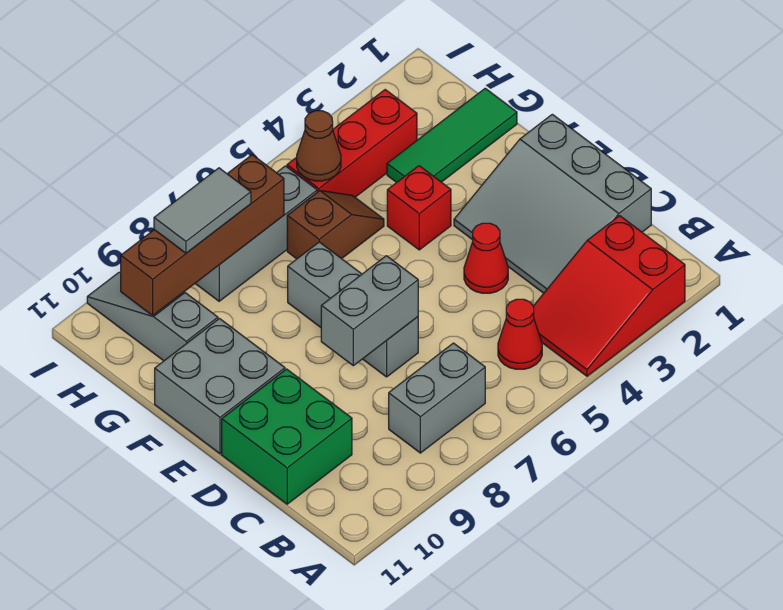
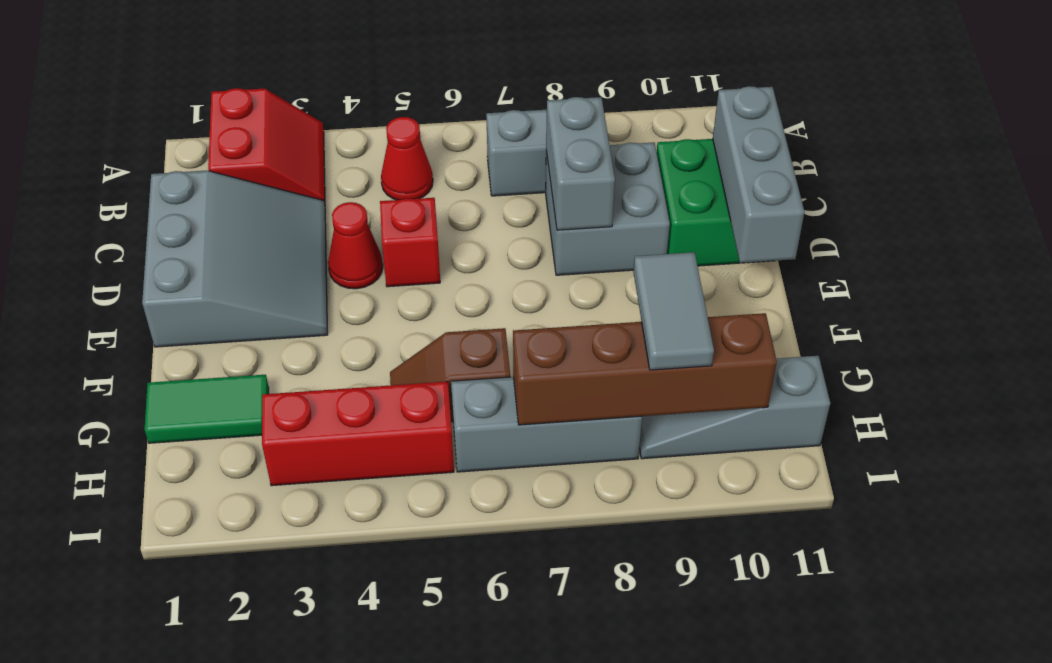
red 2x3 slope [534,216,685,376] -> red 2x2 slope [208,88,325,203]
grey 1x3 brick [288,242,418,377] -> grey 1x3 brick moved to [713,86,804,263]
grey 1x2 brick [321,256,418,366] -> grey 1x2 brick turned to [546,97,615,230]
grey 2x2 brick [155,319,285,454] -> grey 2x2 brick moved to [546,143,670,275]
red 1x1 brick [387,166,451,250] -> red 1x1 brick moved to [380,198,440,287]
green 1x3 tile [387,88,517,182] -> green 1x2 tile [145,375,269,443]
grey 1x3 slope [87,272,218,361] -> grey 1x3 slope turned to [639,356,830,459]
brown 1x1 cone [297,111,341,181] -> none
grey 1x2 tile [154,168,251,253] -> grey 1x2 tile turned to [633,252,714,370]

